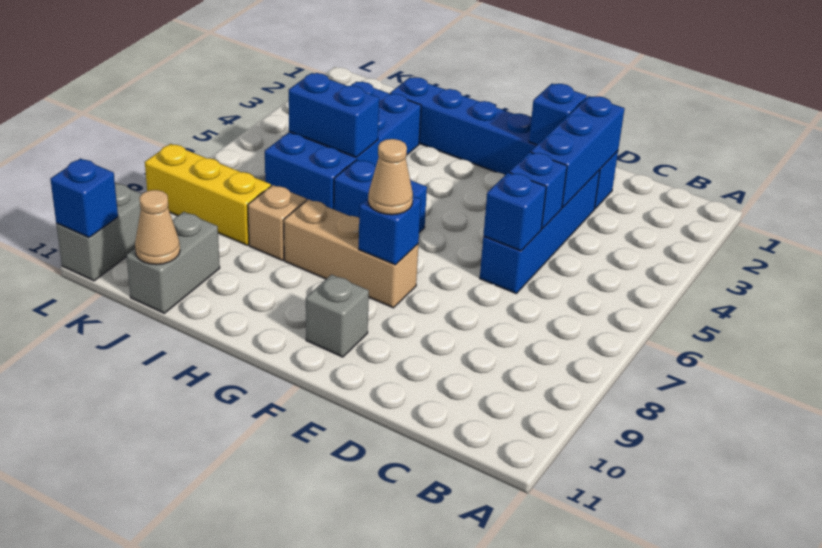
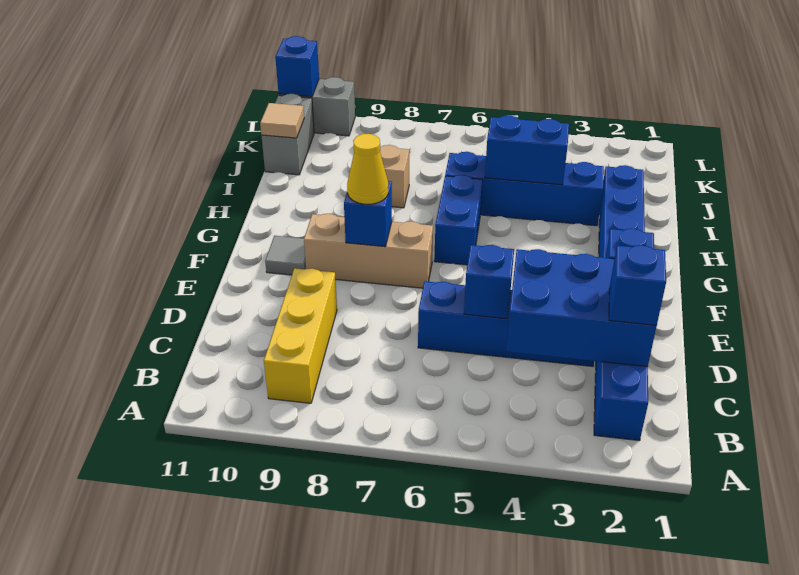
blue 1x6 brick [390,77,618,209] -> blue 1x8 brick [594,165,648,441]
blue 1x3 brick [531,96,625,208] -> blue 2x3 brick [506,249,657,367]
blue 1x1 brick [483,172,546,251] -> blue 1x1 brick moved to [609,245,666,325]
tan 1x3 brick [284,199,418,308] -> tan 1x3 brick turned to [304,214,433,288]
tan 1x1 cone [368,139,413,215] -> yellow 1x1 cone [347,134,388,204]
grey 1x1 brick [306,275,369,357] -> grey 1x1 tile [265,236,306,275]
blue 2x4 brick [265,82,421,209] -> blue 1x4 brick [445,152,604,226]
blue 1x2 brick [288,73,379,157] -> blue 1x2 brick turned to [485,115,569,185]
yellow 1x3 brick [145,144,271,245] -> yellow 1x3 brick moved to [264,268,337,403]
grey 1x2 brick [126,212,220,313] -> grey 1x2 brick turned to [261,94,314,175]
tan 1x1 cone [135,190,180,265] -> tan 1x1 tile [260,103,304,138]

